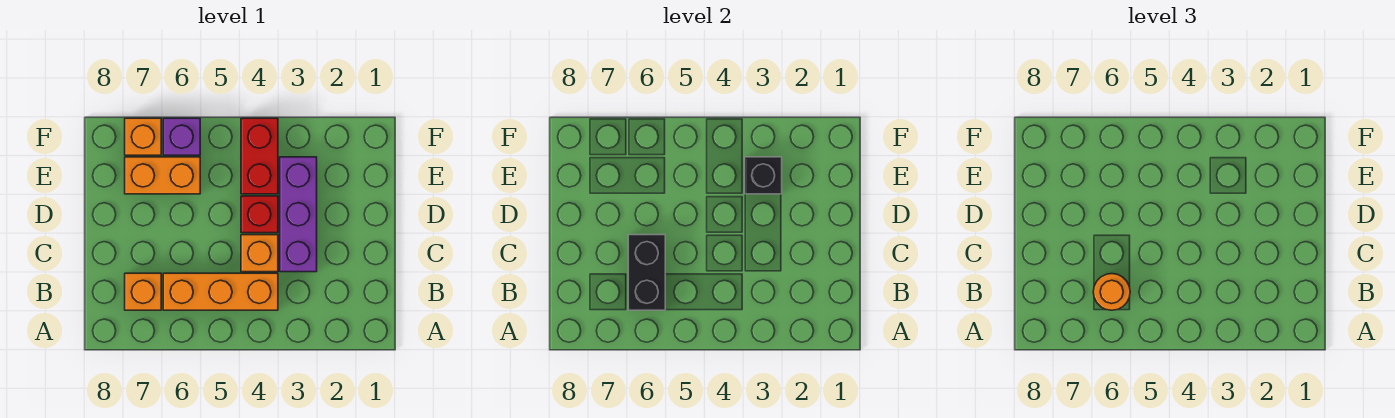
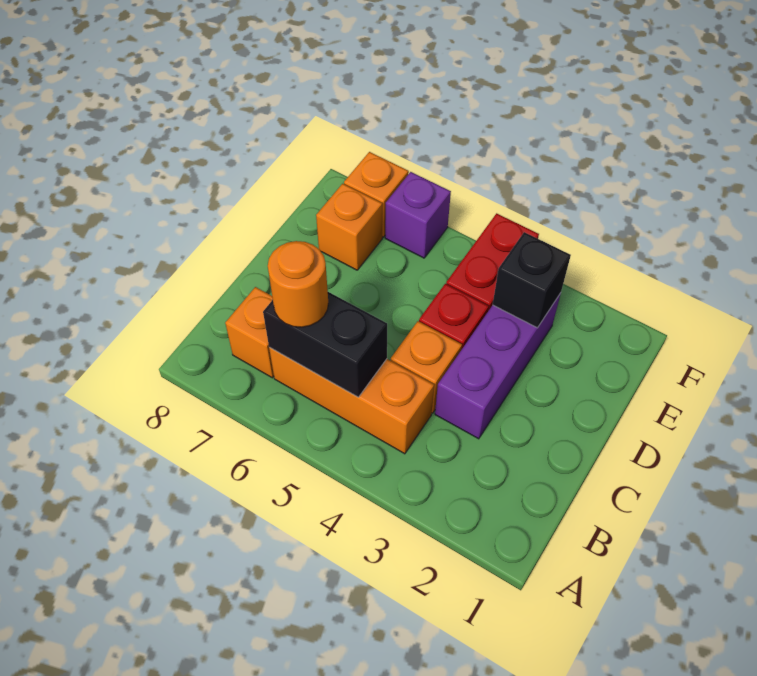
black 1x2 brick [628,235,665,310] -> black 1x2 brick turned to [263,292,387,397]
orange 1x2 brick [125,157,200,194] -> orange 1x1 brick [316,184,382,270]

